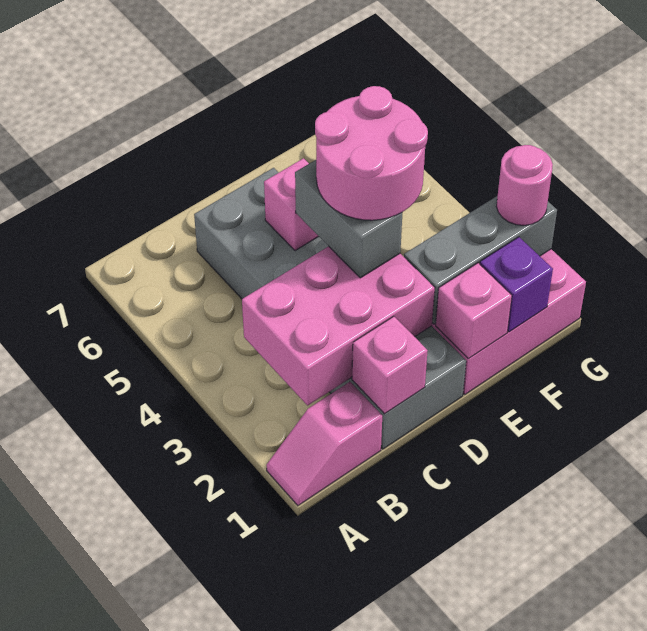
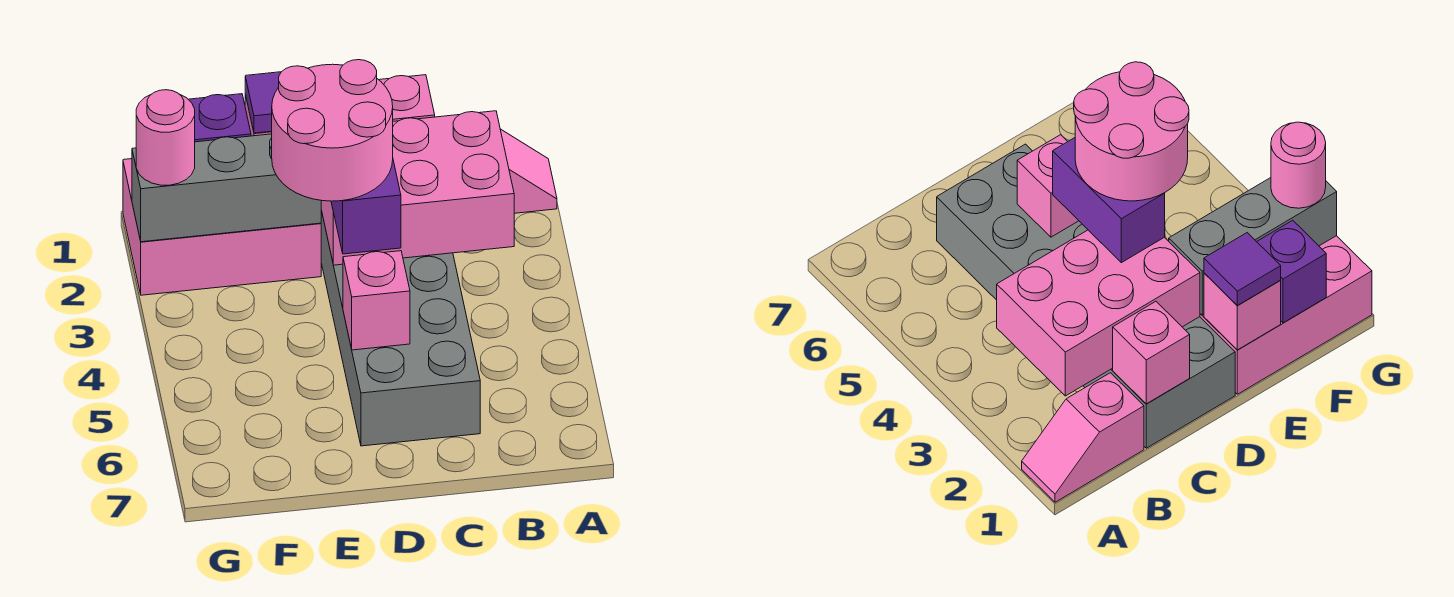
grey 1x2 brick [295,160,402,278] -> purple 1x2 brick [331,161,401,254]
none -> purple 1x1 tile [245,72,281,133]

